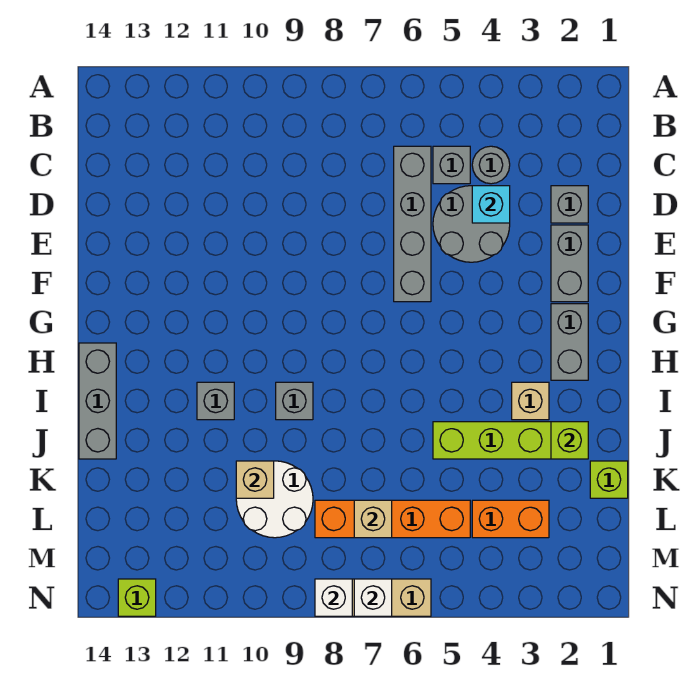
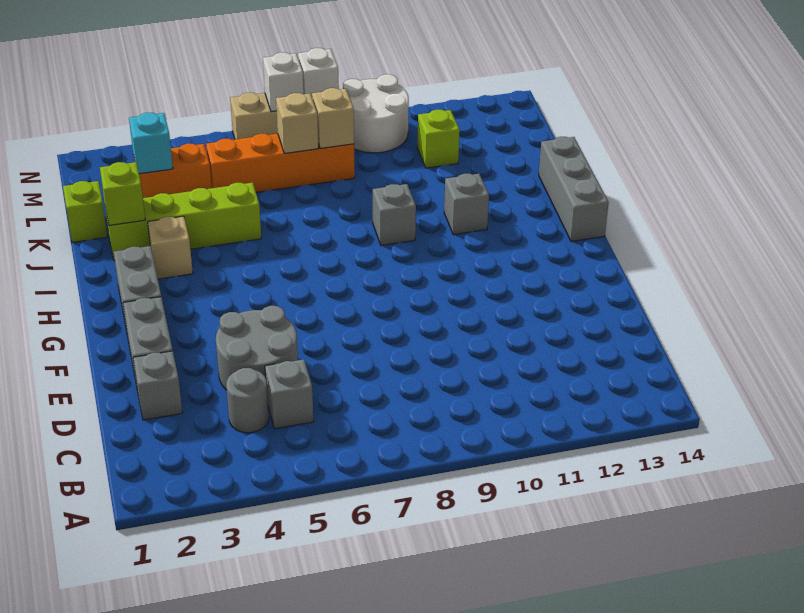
grey 1x4 brick [394,146,431,302] -> none
cyan 1x1 brick [472,186,510,223] -> cyan 1x1 brick moved to [129,113,173,174]
white 2x2 round brick [236,461,313,538] -> white 2x2 round brick moved to [343,74,409,153]
tan 1x1 brick [236,461,274,498] -> tan 1x1 brick moved to [312,88,354,149]
lime 1x1 brick [118,579,156,616] -> lime 1x1 brick moved to [417,110,460,168]

